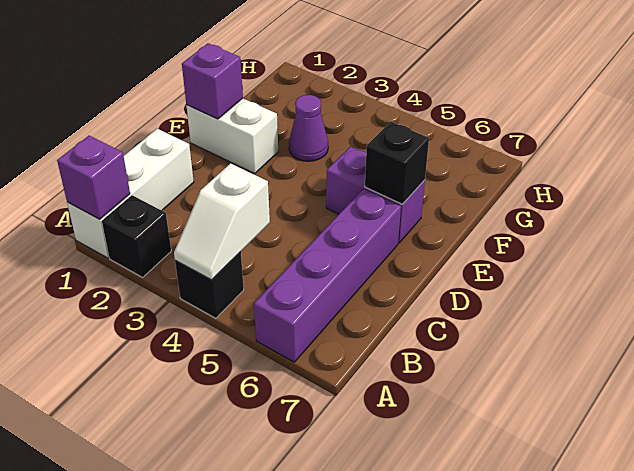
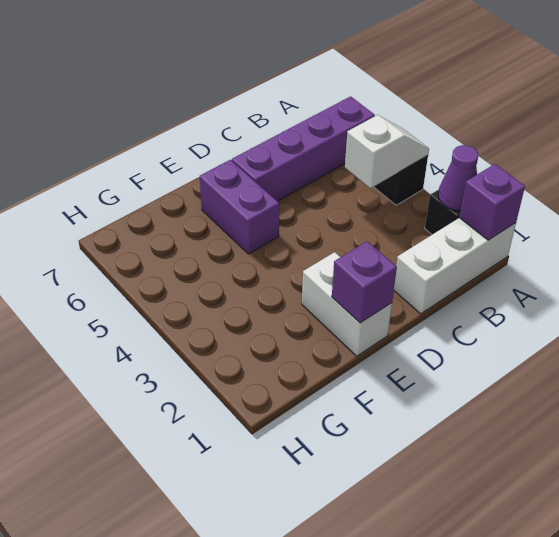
black 1x1 brick [365,122,429,204] -> none
purple 1x1 cone [289,95,328,161] -> purple 1x1 cone moved to [438,145,478,211]

